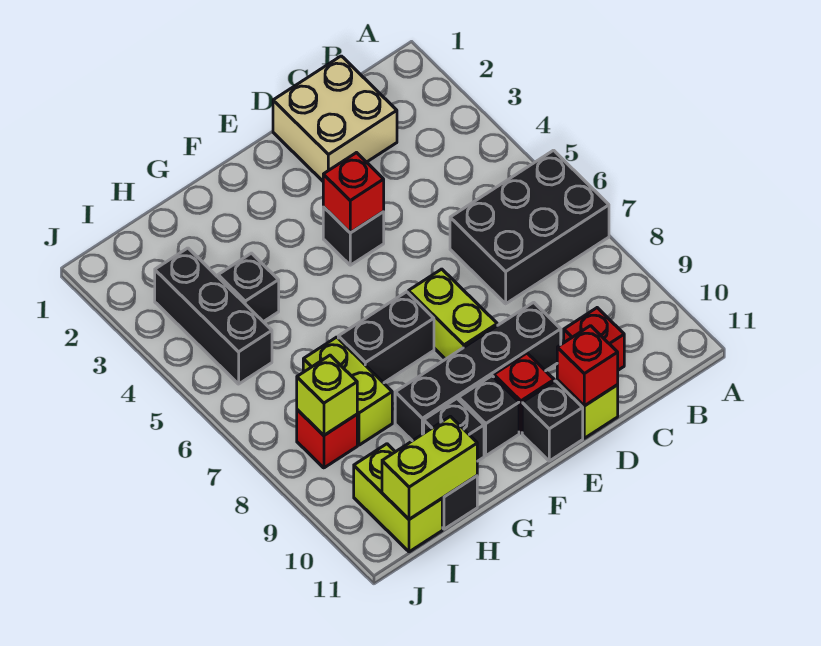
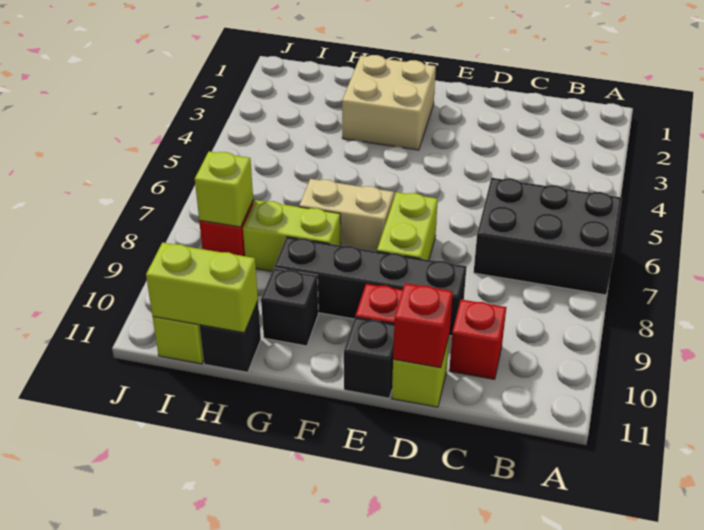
tan 2x2 brick [273,56,397,181] -> tan 2x2 brick moved to [342,55,436,150]
black 1x1 brick [323,207,384,265] -> none
red 1x1 brick [323,153,384,233] -> none
black 1x2 brick [338,292,434,383] -> tan 1x2 brick [299,179,394,251]
black 1x1 brick [459,376,519,456] -> none
black 1x1 brick [218,253,279,322] -> none
lime 1x2 brick [303,337,392,445] -> lime 1x2 brick turned to [243,200,341,271]
black 1x3 brick [155,248,272,384] -> none

